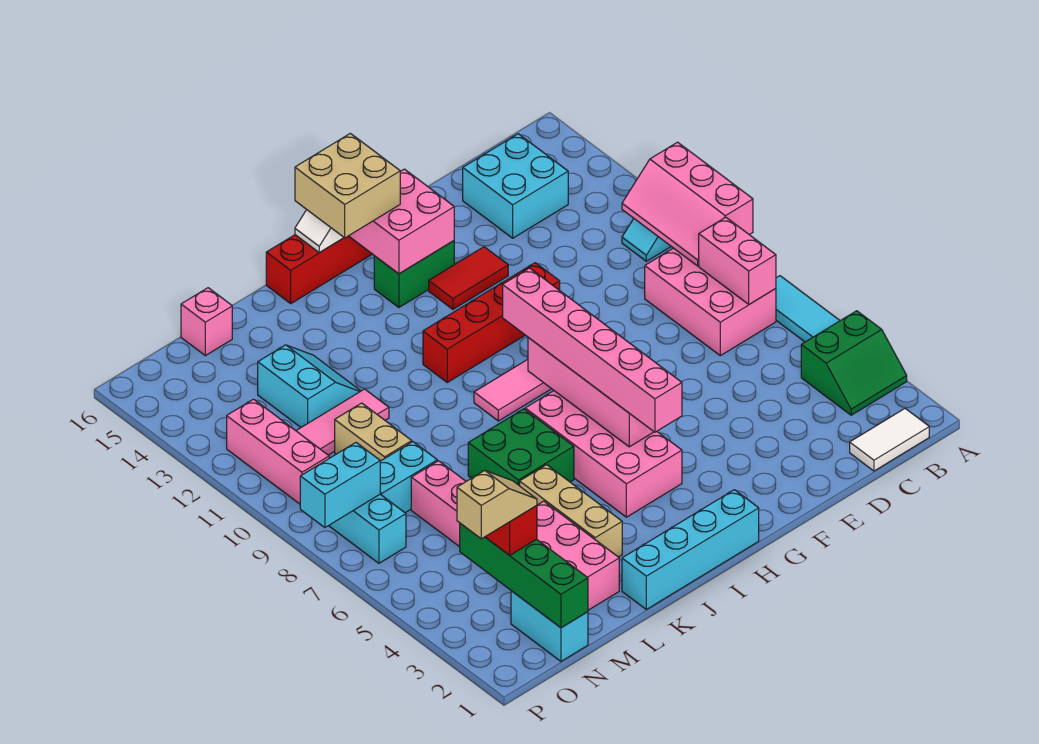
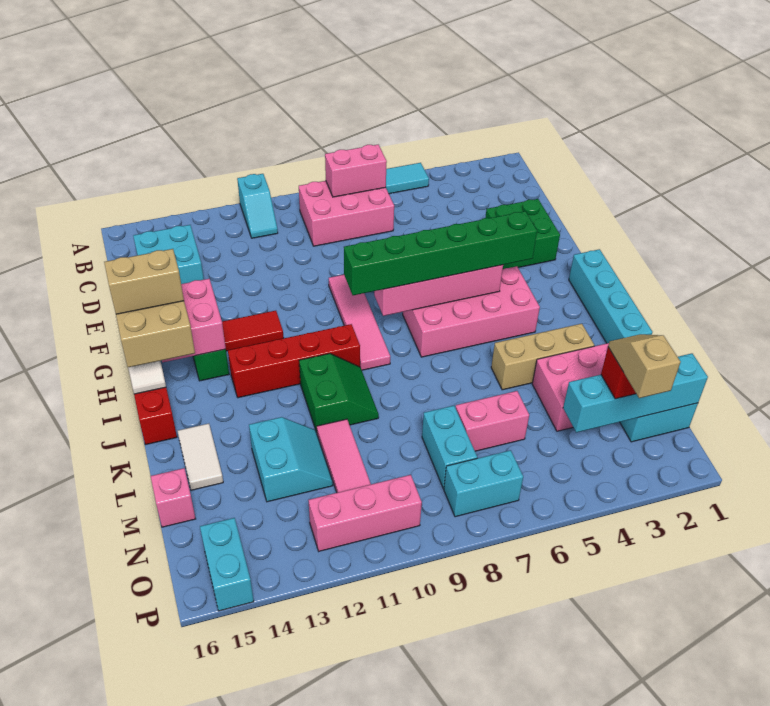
green 2x2 slope [801,311,907,415] -> green 2x2 slope moved to [299,354,379,432]
pink 2x3 slope [622,142,753,266] -> none
white 1x2 tile [850,409,929,471] -> white 1x2 tile moved to [178,424,223,490]
red 1x4 brick [423,263,560,382] -> red 1x4 brick turned to [228,324,360,398]
red 1x2 tile [429,247,508,309] -> red 1x2 tile turned to [222,311,284,351]
pink 1x6 brick [503,268,682,432] -> green 1x6 brick [344,211,537,295]
green 2x2 brick [468,409,574,486] -> green 2x2 brick moved to [485,199,560,269]
cyan 2x2 slope [258,345,360,427] -> cyan 2x2 slope turned to [249,417,333,502]
tan 1x2 brick [335,403,412,461] -> tan 1x2 brick moved to [104,249,184,314]
green 1x4 brick [460,523,588,628] -> cyan 1x4 brick [563,353,708,432]
cyan 1x2 brick [300,443,380,528] -> cyan 1x2 brick moved to [200,518,254,611]

